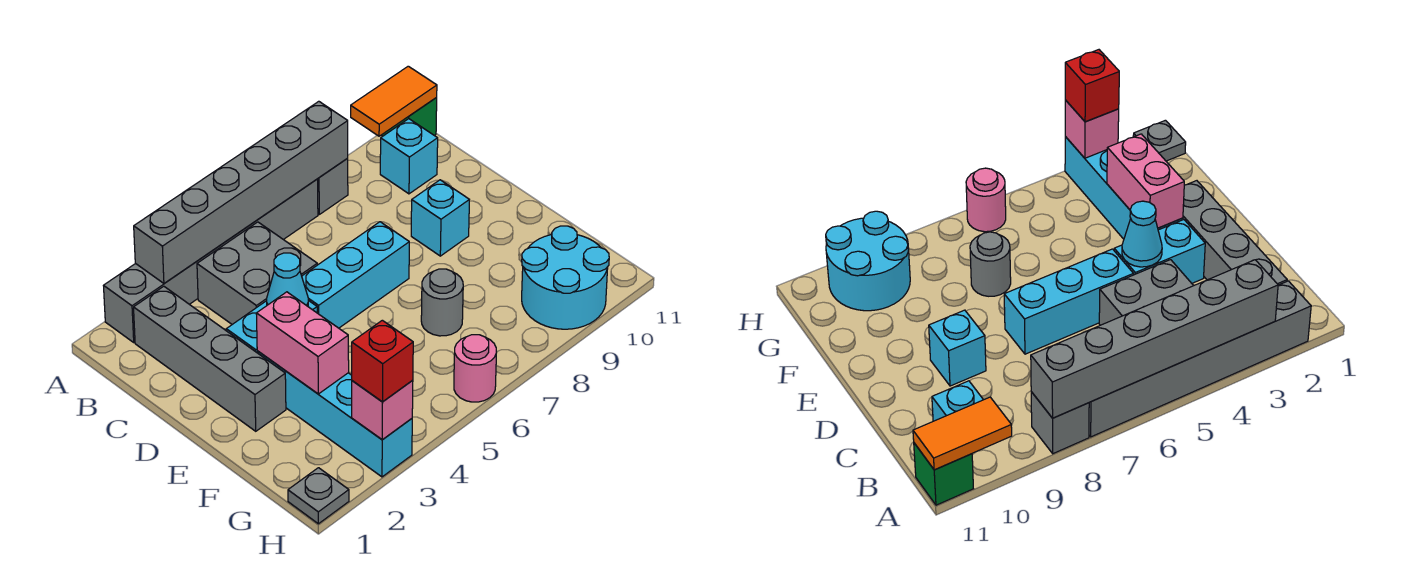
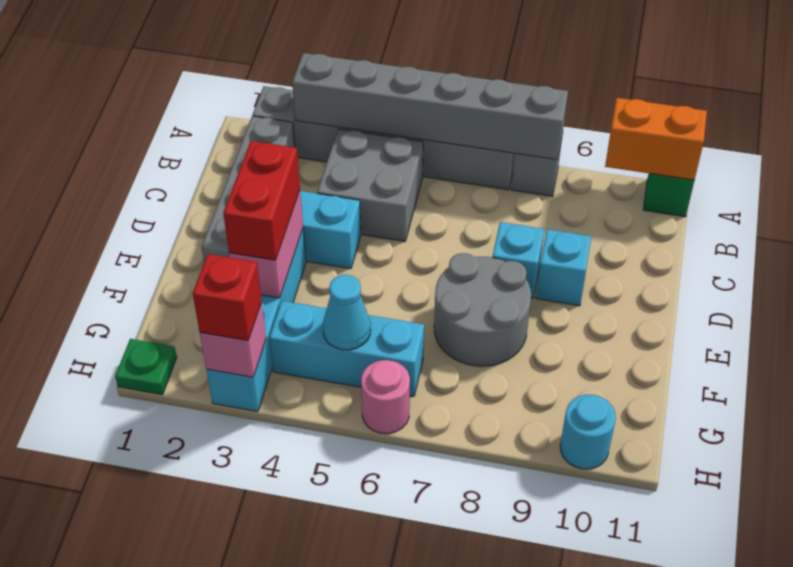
orange 1x2 tile [351,66,437,136] -> orange 1x2 brick [605,98,707,180]
cyan 1x1 brick [380,119,438,194] -> cyan 1x1 brick moved to [492,222,544,298]
cyan 1x1 cone [267,253,308,306] -> cyan 1x1 cone moved to [323,275,371,350]
cyan 1x3 brick [302,222,409,328] -> cyan 1x3 brick moved to [269,301,424,396]
none -> red 1x2 brick [223,141,300,260]
grey 1x1 round brick [421,269,463,336] -> grey 2x2 round brick [434,253,531,366]
cyan 2x2 round brick [522,226,609,329] -> cyan 1x1 round brick [560,395,616,469]
grey 1x1 plate [288,468,349,524] -> green 1x1 plate [115,339,177,395]

